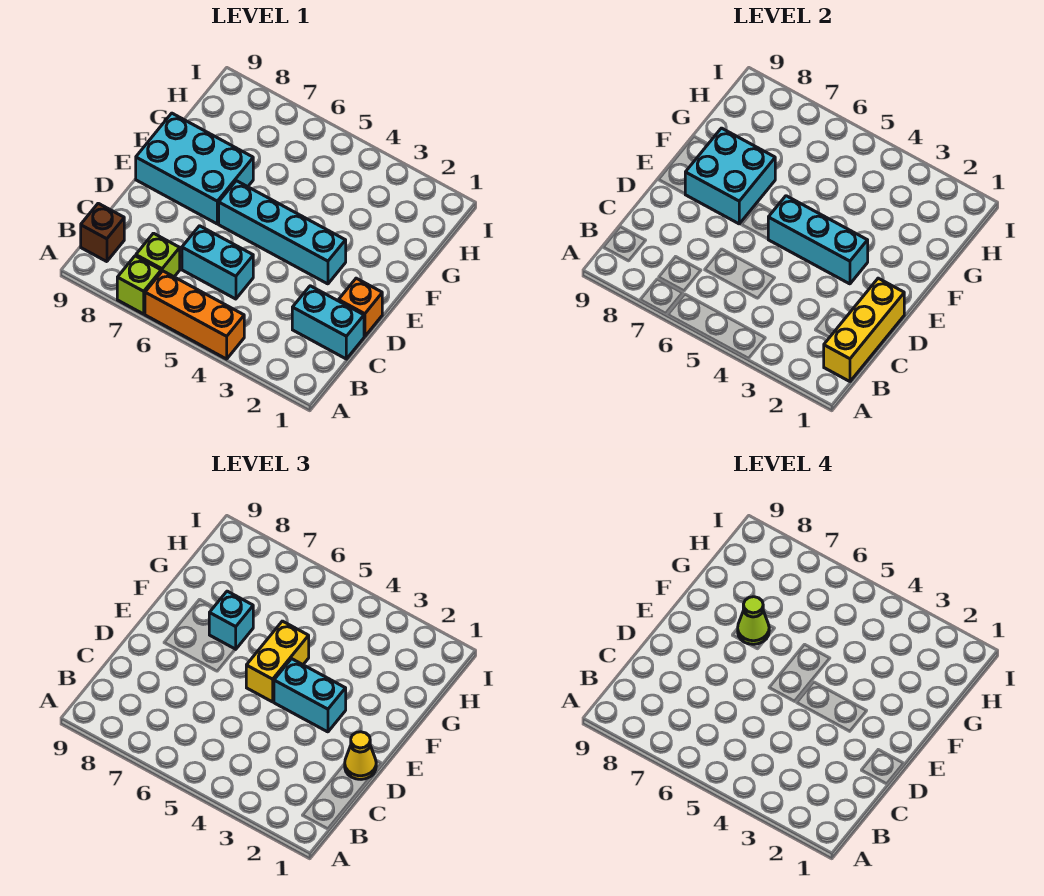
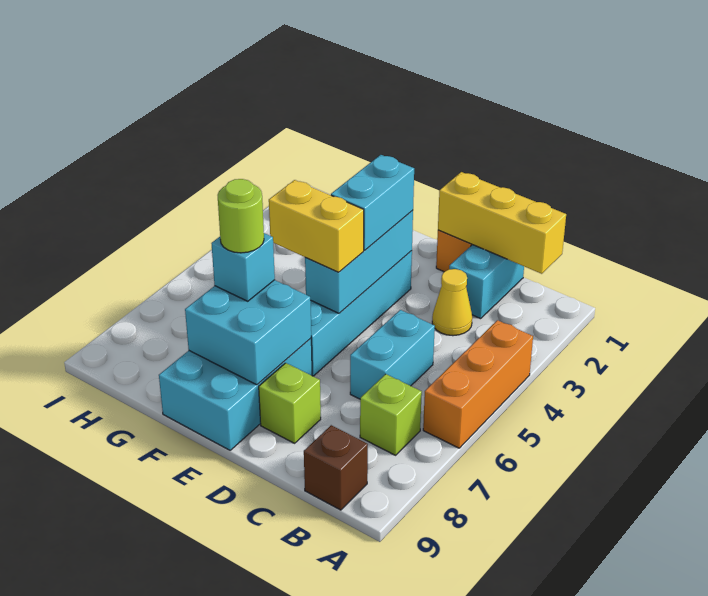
lime 1x1 brick [117,256,161,314] -> lime 1x1 brick moved to [259,363,321,443]
yellow 1x1 cone [345,732,376,779] -> yellow 1x1 cone moved to [432,269,472,336]
lime 1x1 cone [738,597,769,644] -> lime 1x1 round brick [218,179,264,253]

